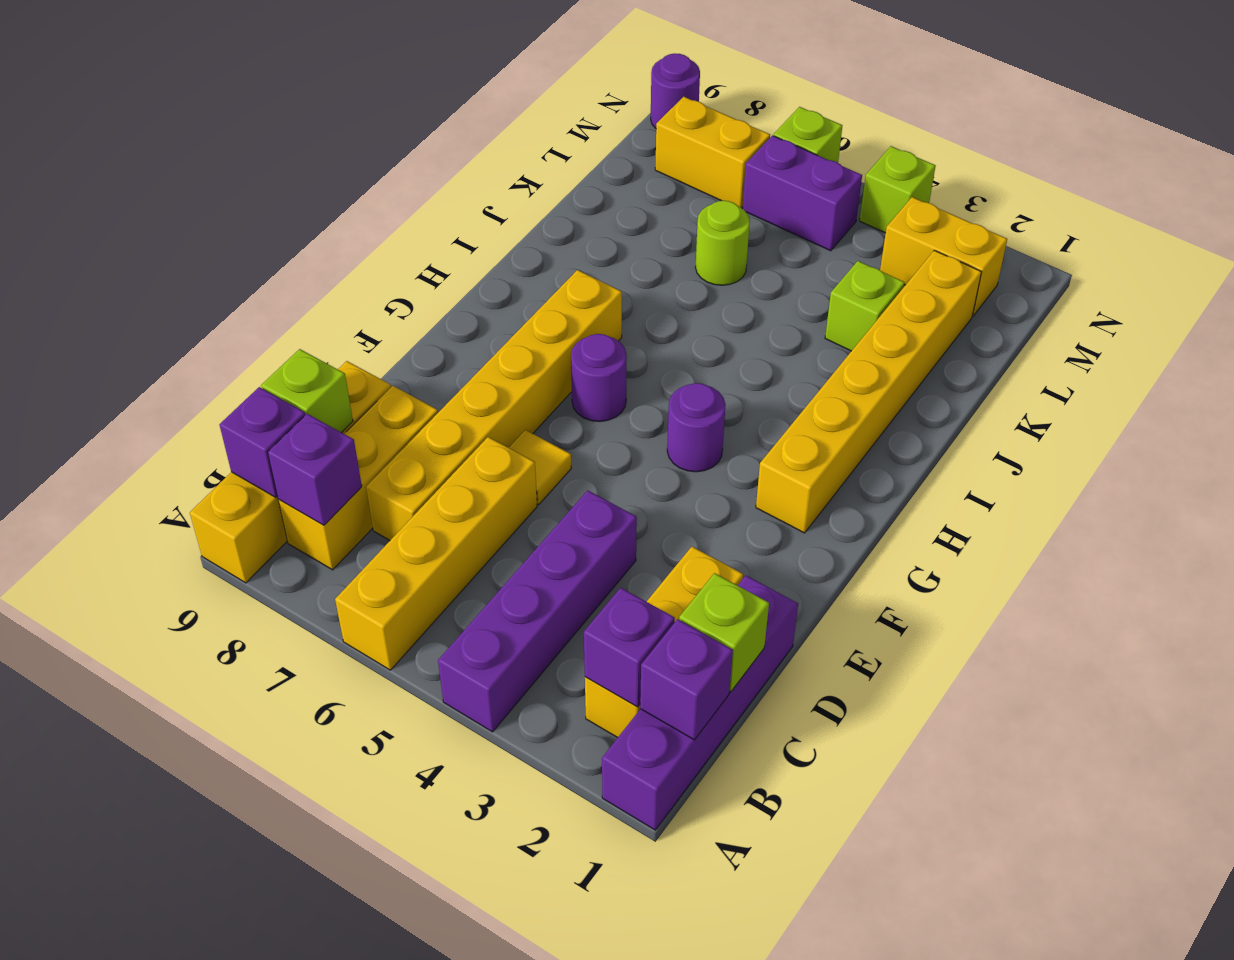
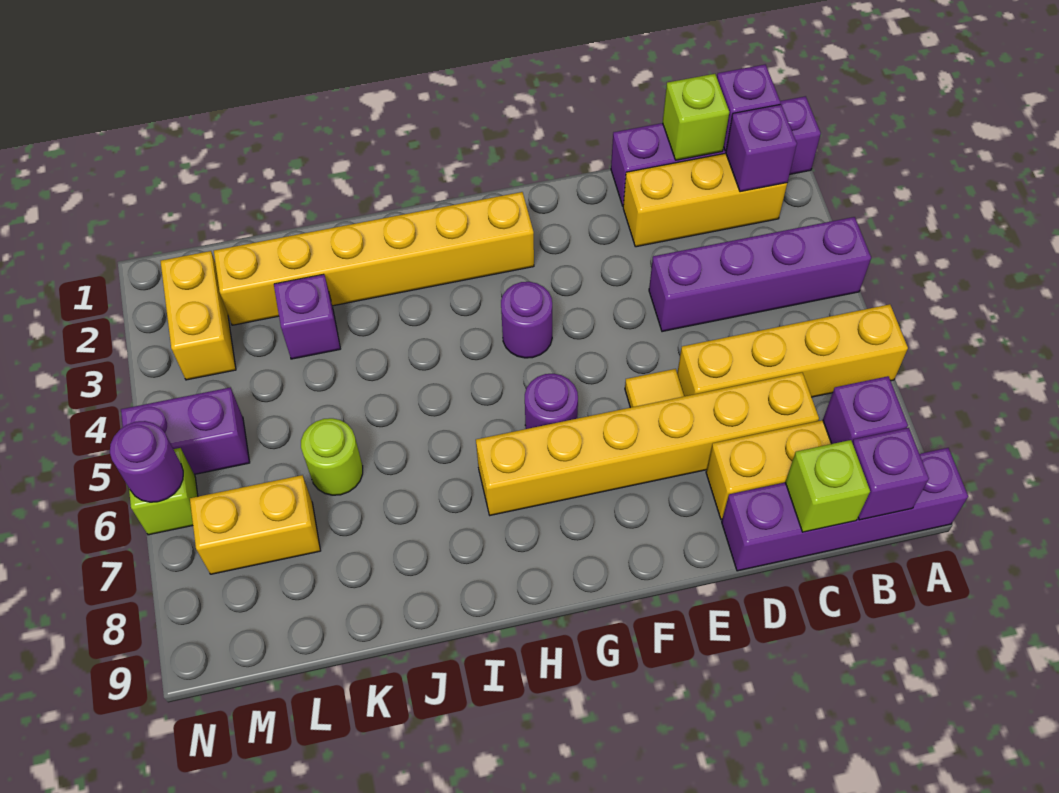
yellow 1x4 brick [190,361,391,583] -> purple 1x4 brick [722,448,968,571]
lime 1x1 brick [825,261,905,351] -> purple 1x1 brick [274,274,340,359]
purple 1x2 brick [743,136,862,251] -> purple 1x2 brick turned to [121,387,250,474]
yellow 1x2 brick [655,97,770,208] -> yellow 1x2 brick turned to [190,475,320,574]
lime 1x1 brick [860,146,936,233] -> none
purple 1x1 round brick [651,53,700,128] -> purple 1x1 round brick moved to [110,421,183,502]

